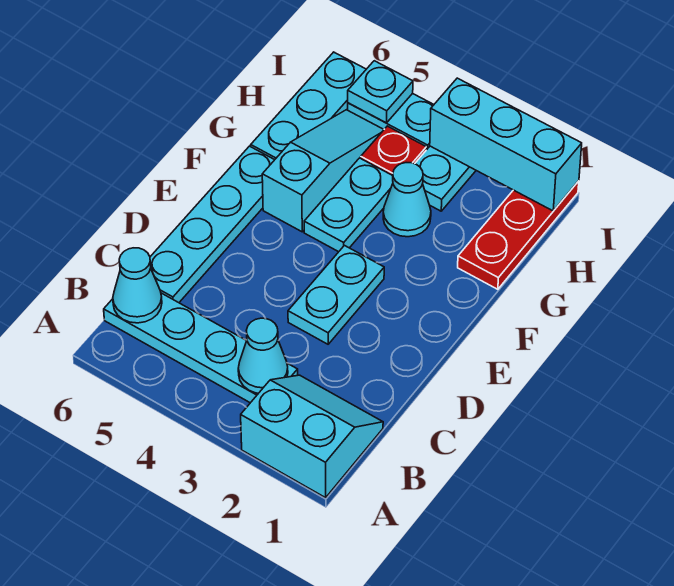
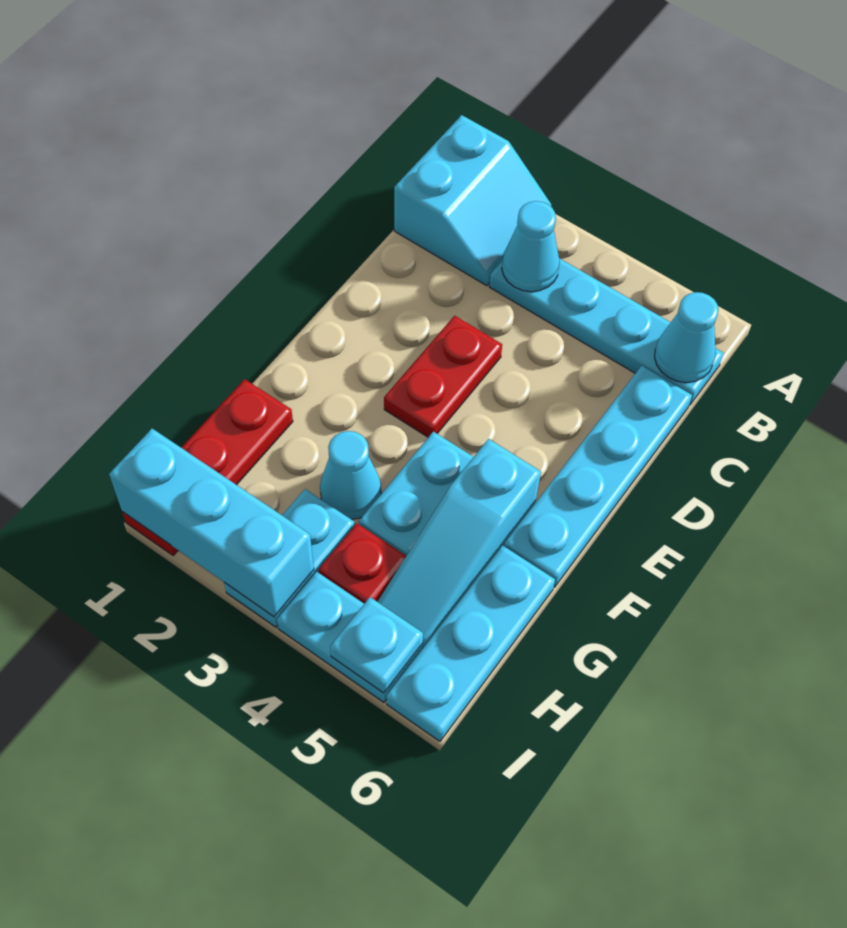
cyan 2x2 slope [241,375,383,498] -> cyan 2x2 slope turned to [394,115,551,286]
cyan 1x2 plate [288,246,384,344] -> red 1x2 plate [384,316,502,437]

